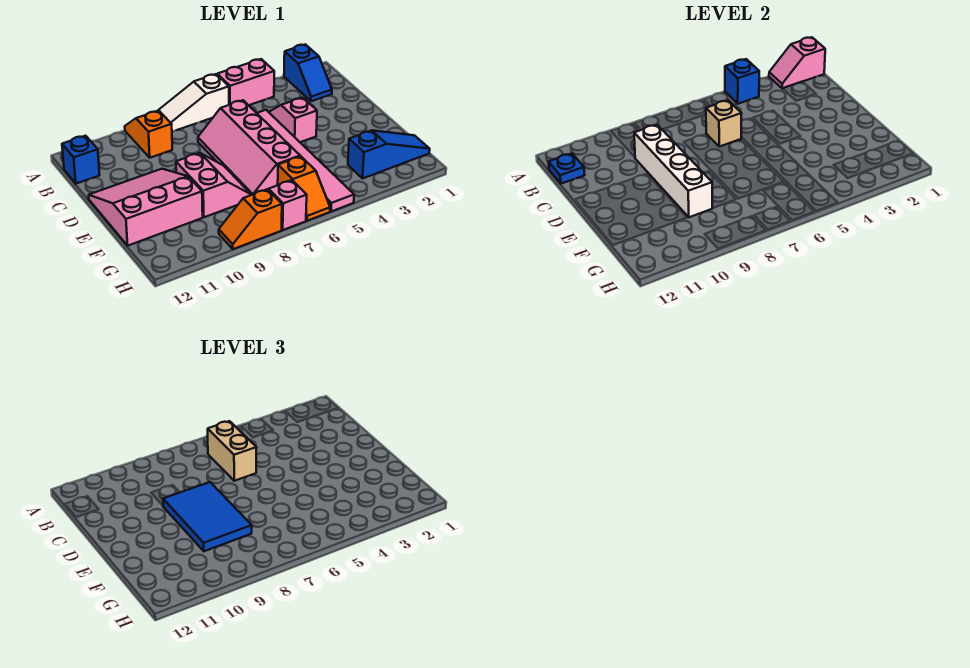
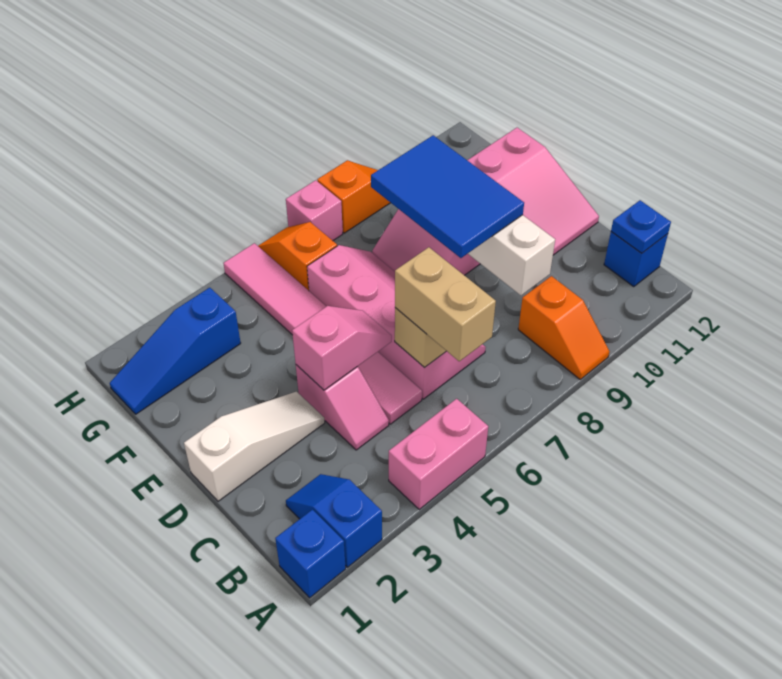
pink 1x2 slope [769,37,825,89] -> pink 1x2 slope moved to [292,306,392,390]
blue 1x1 brick [725,59,759,104] -> blue 1x1 brick moved to [275,510,346,598]
white 1x3 slope [158,74,229,132] -> white 1x3 slope moved to [184,392,325,501]

